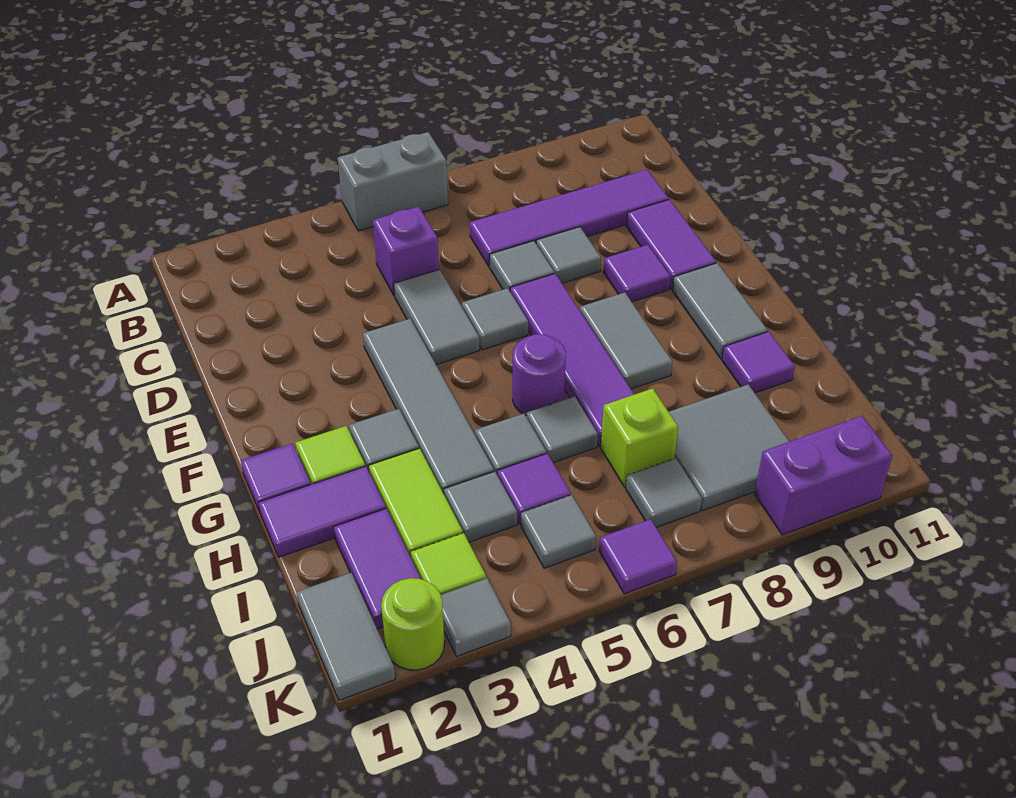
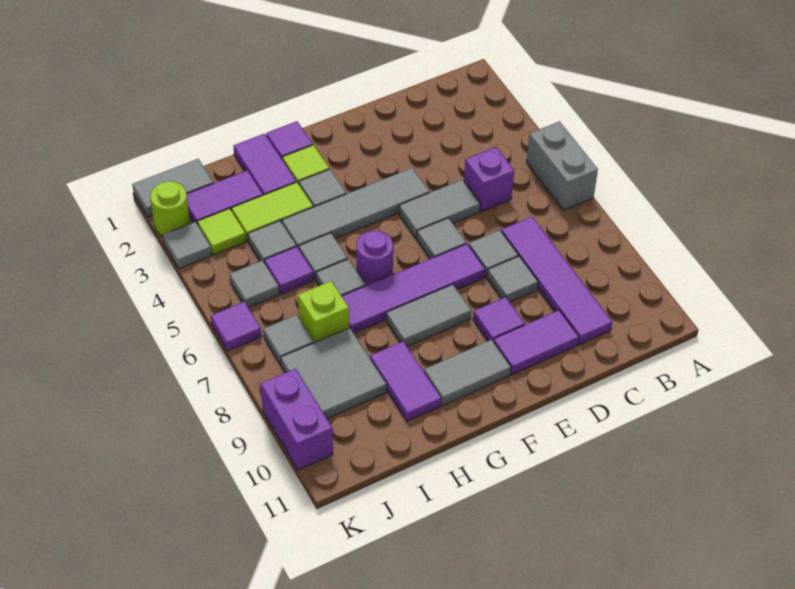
purple 1x1 tile [722,332,795,393] -> purple 1x2 tile [370,341,441,421]

